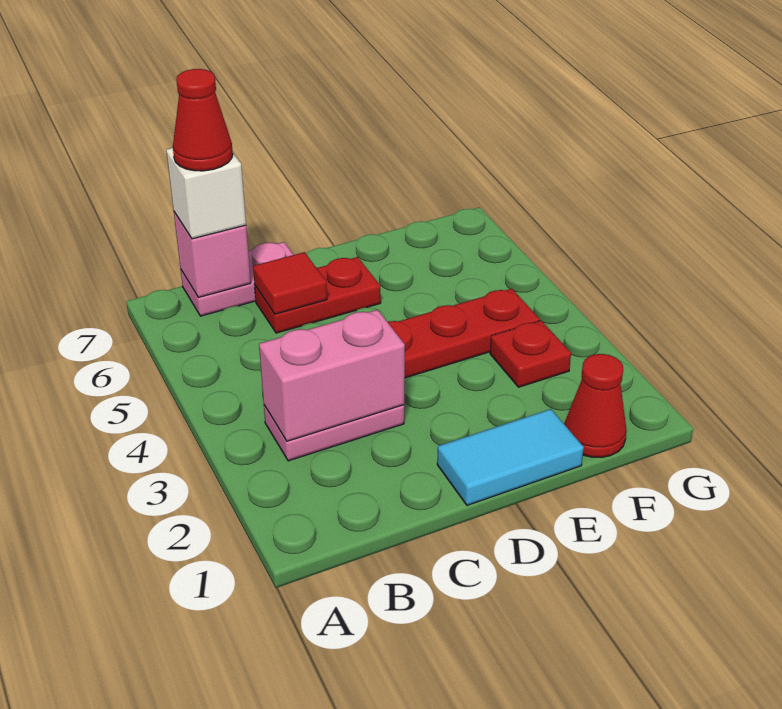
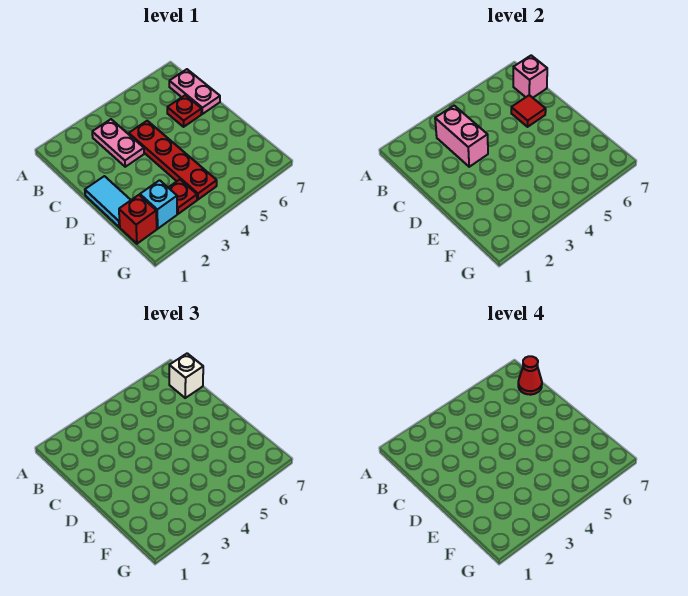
red 1x2 plate [255,257,381,333] -> red 1x1 plate [167,95,202,127]
red 1x1 cone [564,354,627,458] -> red 1x1 brick [119,195,157,244]
none -> cyan 1x1 brick [140,180,177,229]

